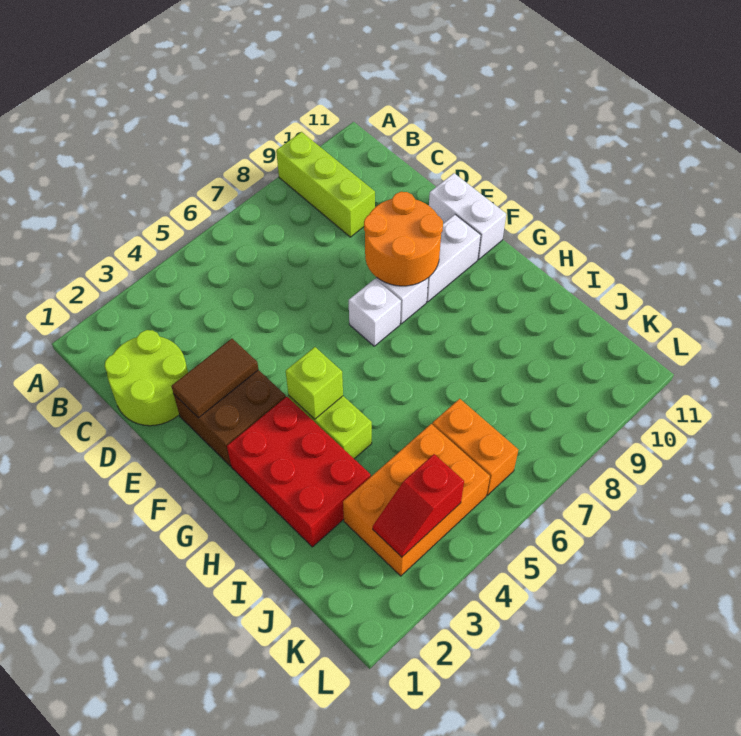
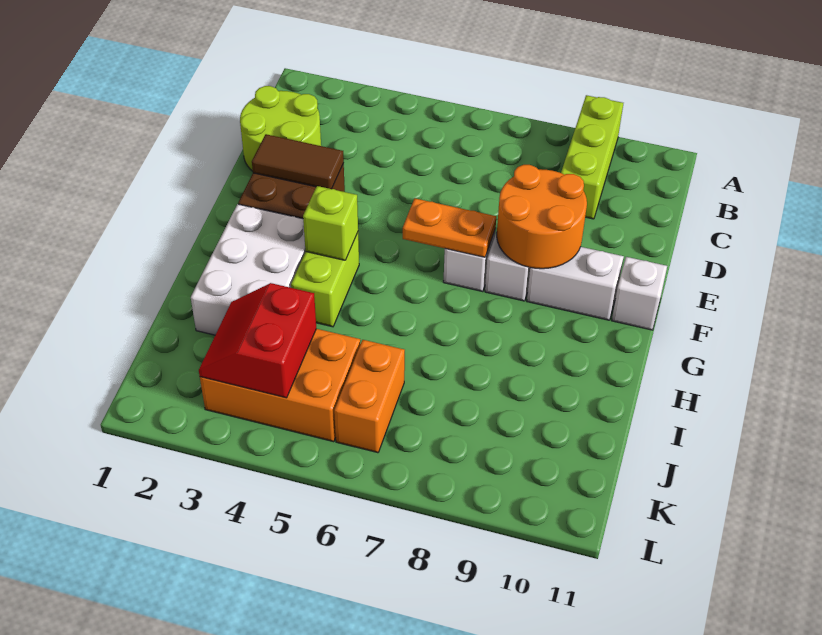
white 1x2 brick [429,173,506,259] -> white 1x1 brick [612,257,667,330]
none -> orange 1x2 plate [403,198,496,257]
red 2x3 brick [227,397,371,547] -> white 2x3 brick [191,204,306,335]
red 1x2 slope [373,454,464,557] -> red 2x2 slope [199,283,317,398]

